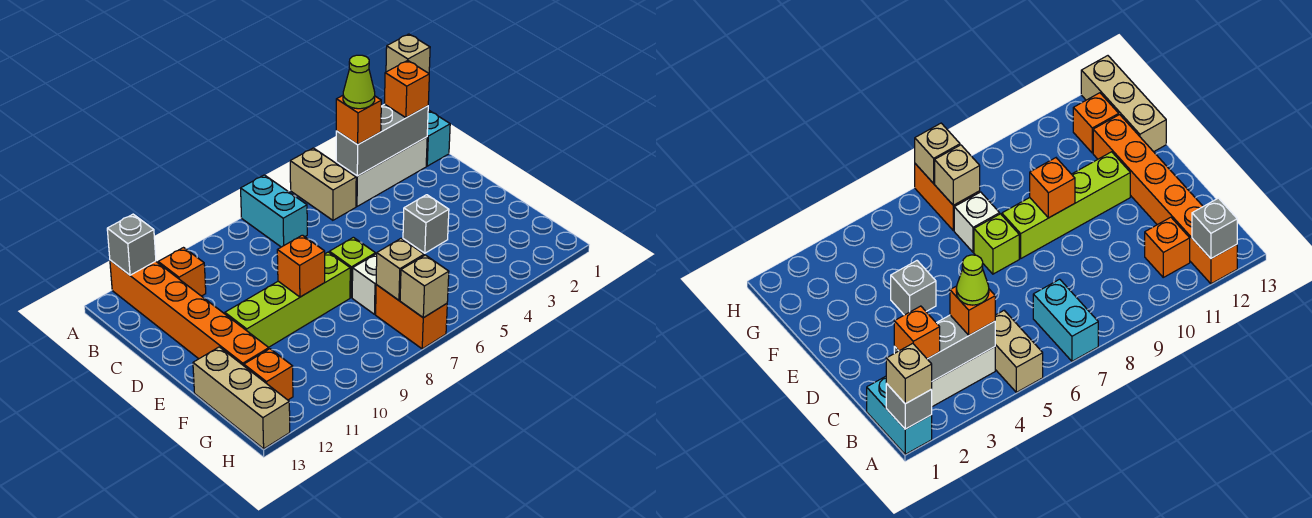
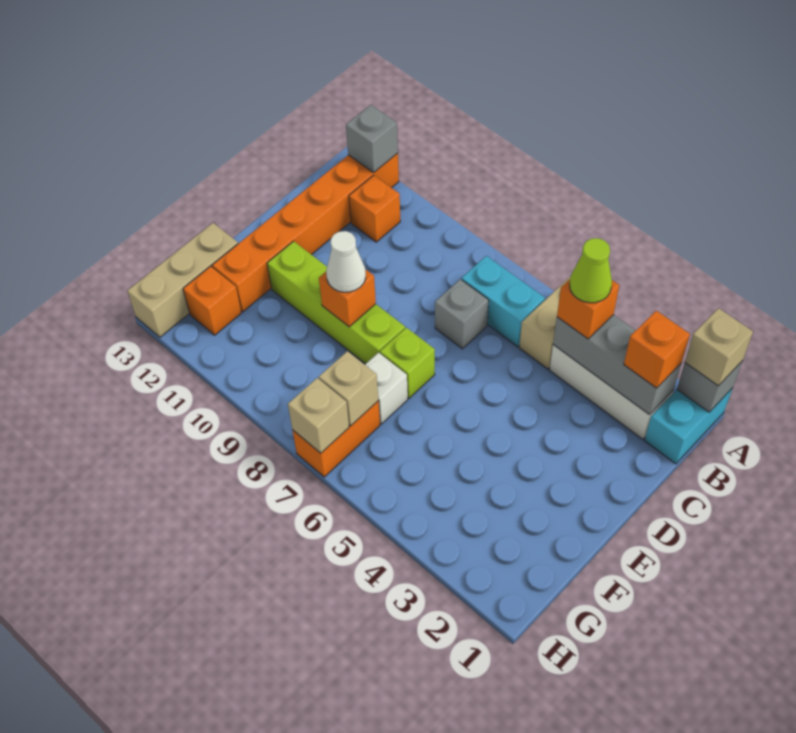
cyan 1x2 brick [241,175,307,247] -> cyan 1x2 brick turned to [461,256,545,347]
grey 1x1 brick [403,195,449,253] -> grey 1x1 brick moved to [435,279,489,349]
none -> white 1x1 cone [326,231,366,292]

